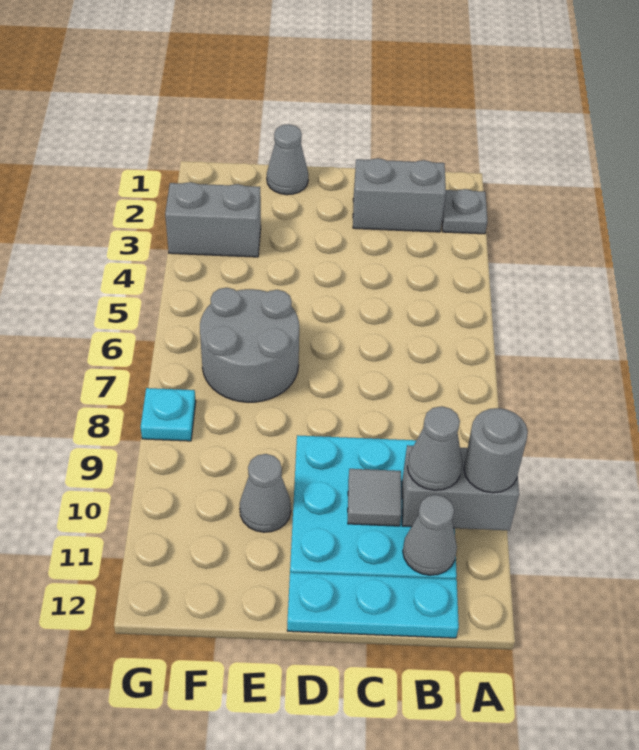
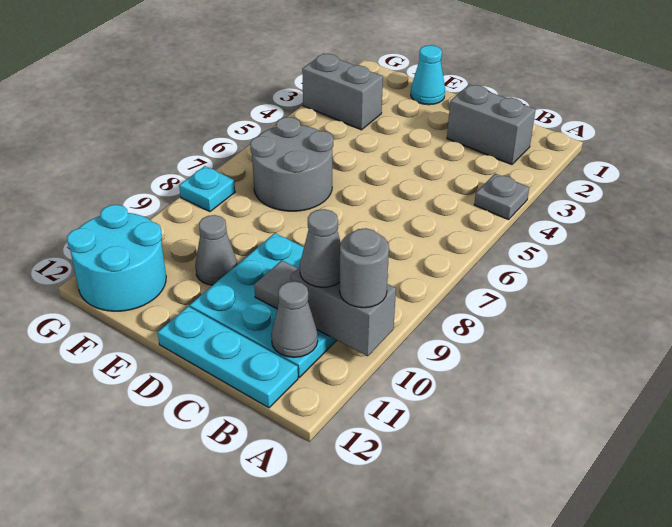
grey 1x1 plate [442,189,487,234] -> grey 1x1 plate moved to [474,174,529,220]
grey 1x1 cone [267,124,308,195] -> cyan 1x1 cone [411,45,445,105]
none -> cyan 2x2 round brick [67,205,166,311]

